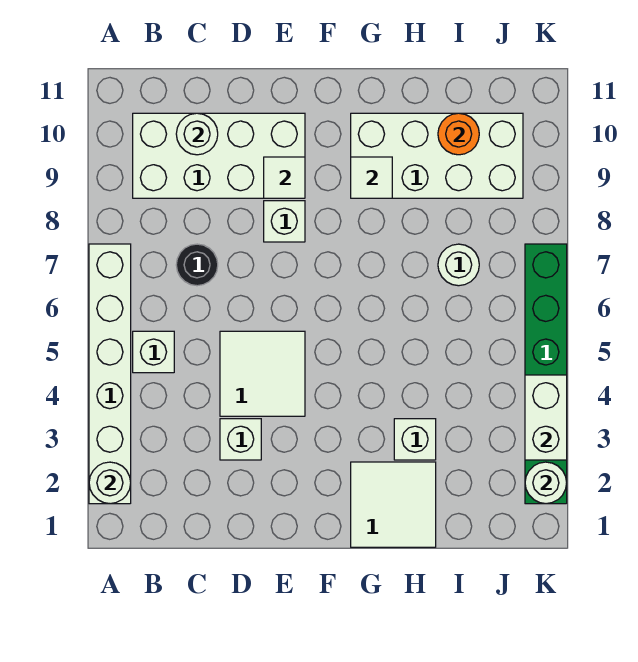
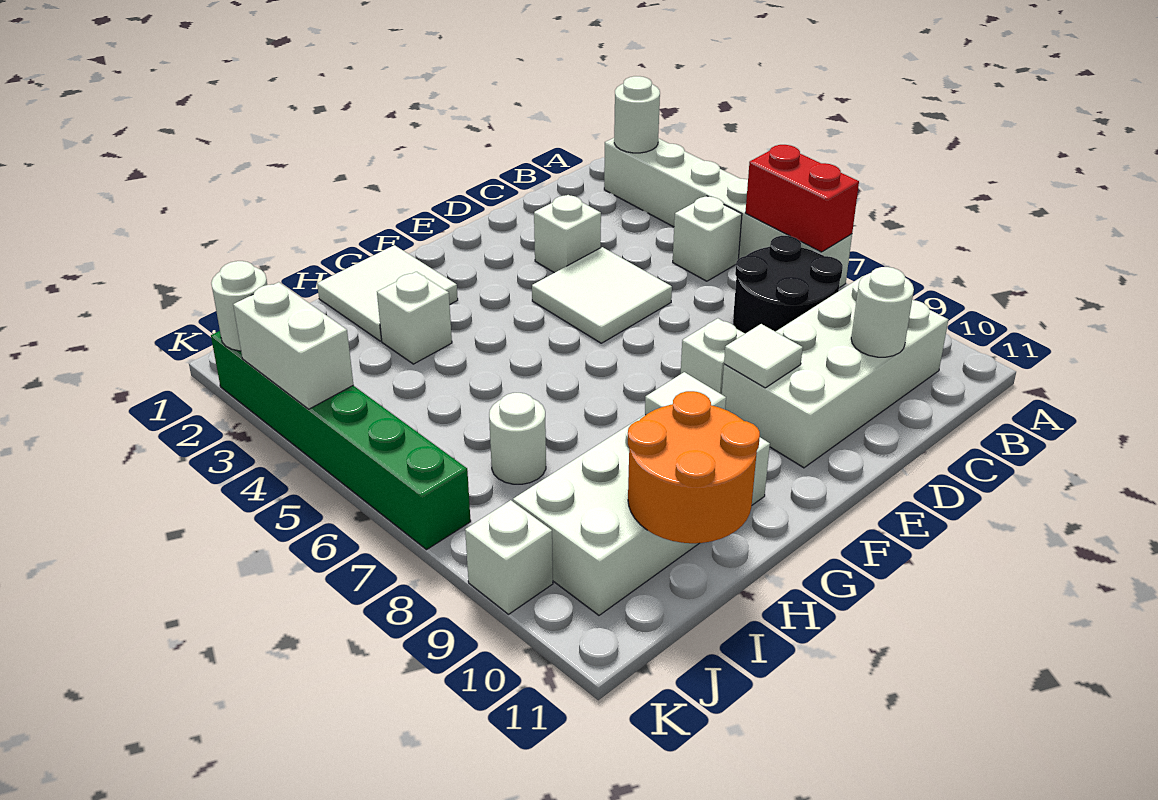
none -> red 1x2 brick [745,145,859,252]
black 1x1 round brick [176,244,218,286] -> black 2x2 round brick [733,236,843,334]
orange 1x1 round brick [438,113,479,155] -> orange 2x2 round brick [628,391,760,543]
none -> white 1x1 brick [465,500,553,614]

